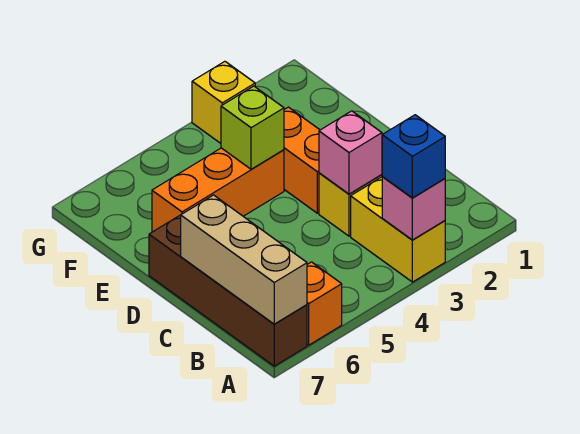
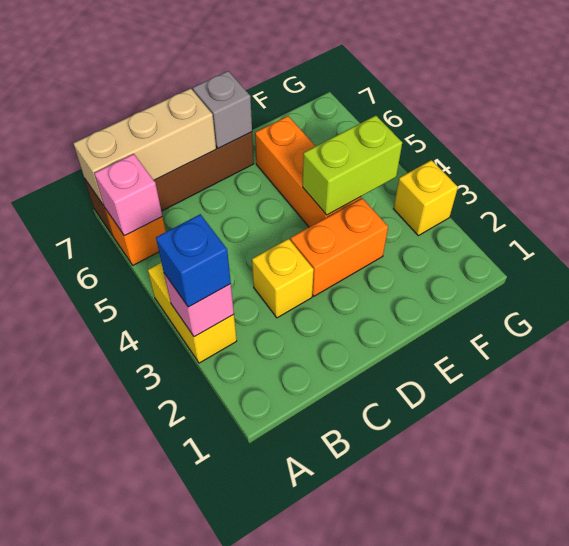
yellow 1x2 brick [351,177,445,282] -> yellow 1x2 brick turned to [148,263,237,363]
pink 1x1 brick [319,111,382,194] -> pink 1x1 brick moved to [94,154,162,236]
none -> grey 1x1 brick [193,71,252,148]
lime 1x1 brick [221,86,284,169] -> lime 1x2 brick [303,116,402,215]

